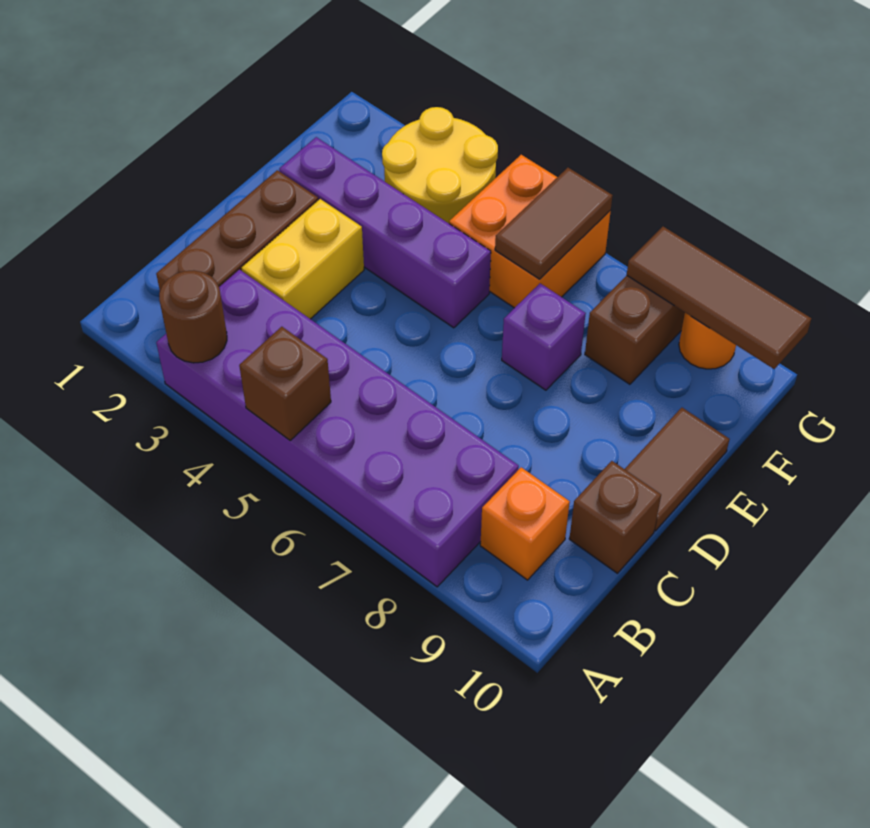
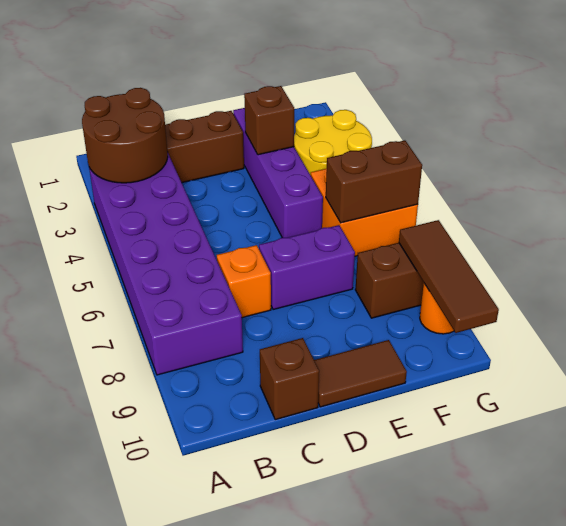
brown 1x1 round brick [159,270,227,363] -> brown 2x2 round brick [82,88,168,183]
brown 1x1 brick [239,327,331,440] -> brown 1x1 brick moved to [244,86,294,155]
orange 1x1 brick [480,467,570,580] -> orange 1x1 brick moved to [217,245,271,318]
yellow 1x2 brick [242,199,364,319] -> none
purple 1x1 brick [502,283,586,390] -> purple 1x2 brick [259,225,355,310]
brown 1x2 tile [495,168,613,279] -> brown 1x2 brick [326,140,422,223]

